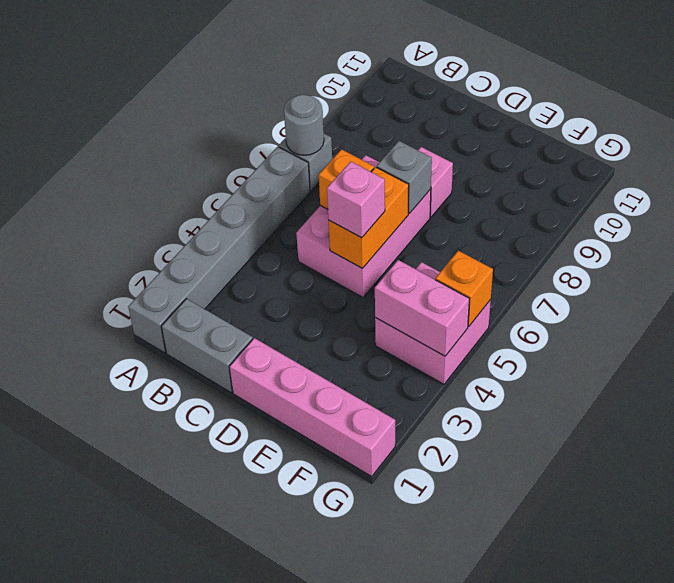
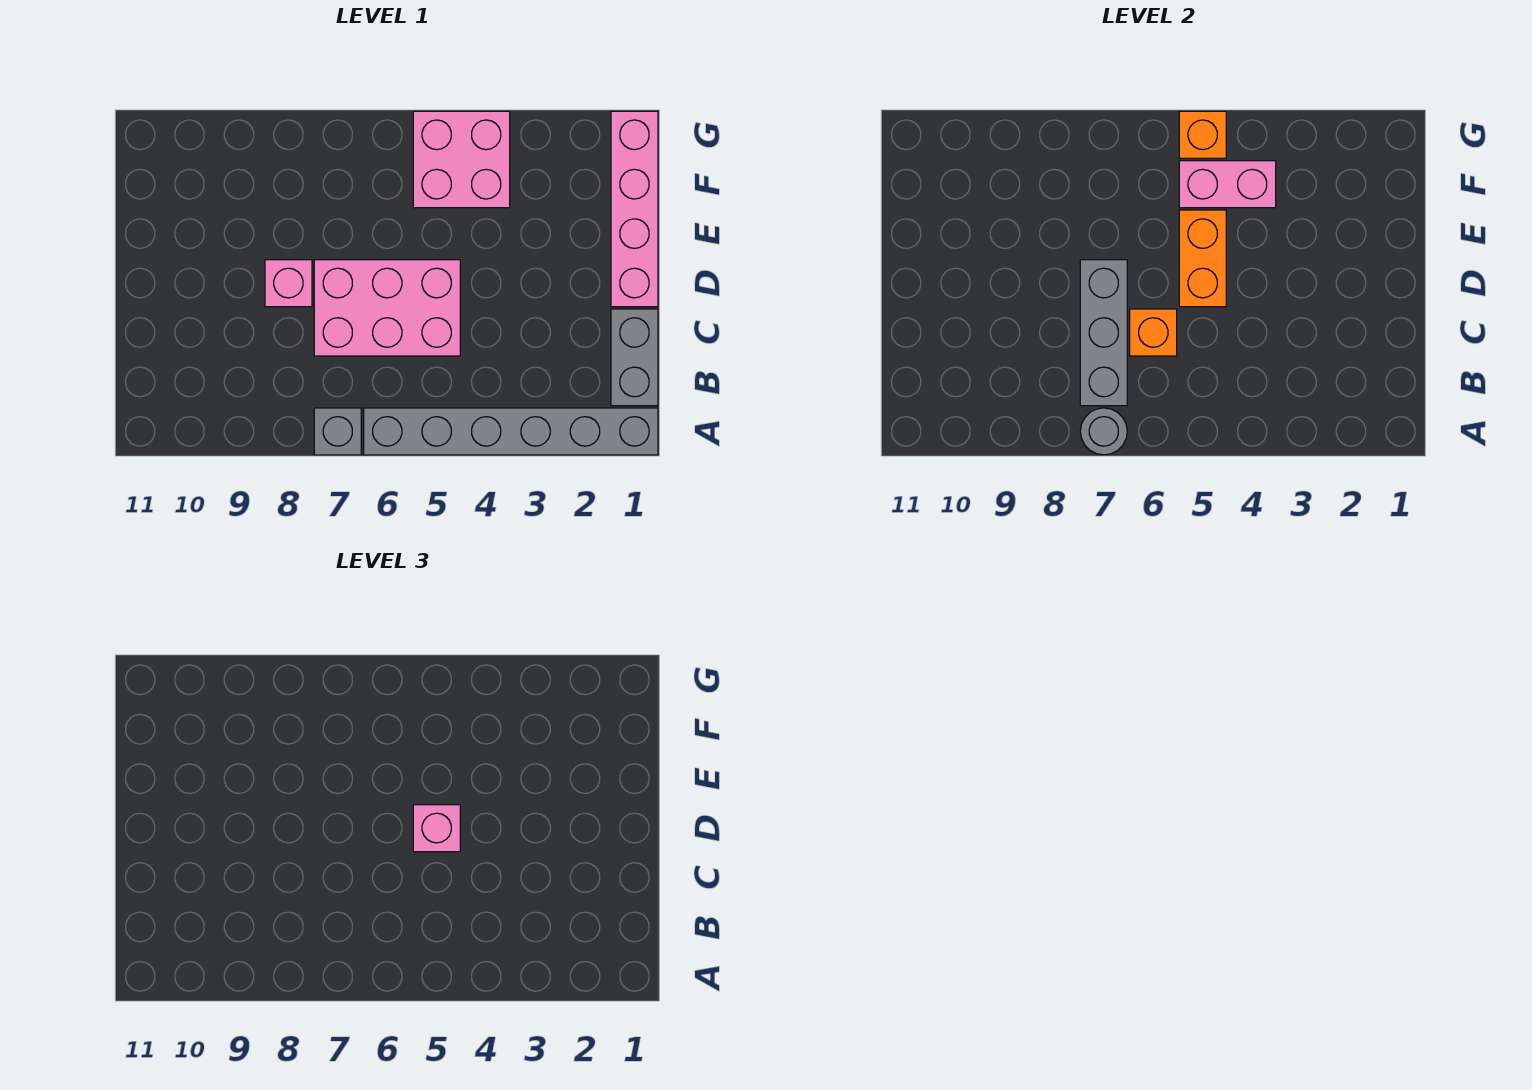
orange 1x2 brick [329,167,409,268] -> orange 1x2 brick turned to [1179,210,1226,307]
grey 1x1 brick [377,141,432,214] -> grey 1x3 brick [1080,260,1127,406]
pink 1x2 brick [375,260,469,356] -> pink 1x2 brick turned to [1179,161,1276,208]

